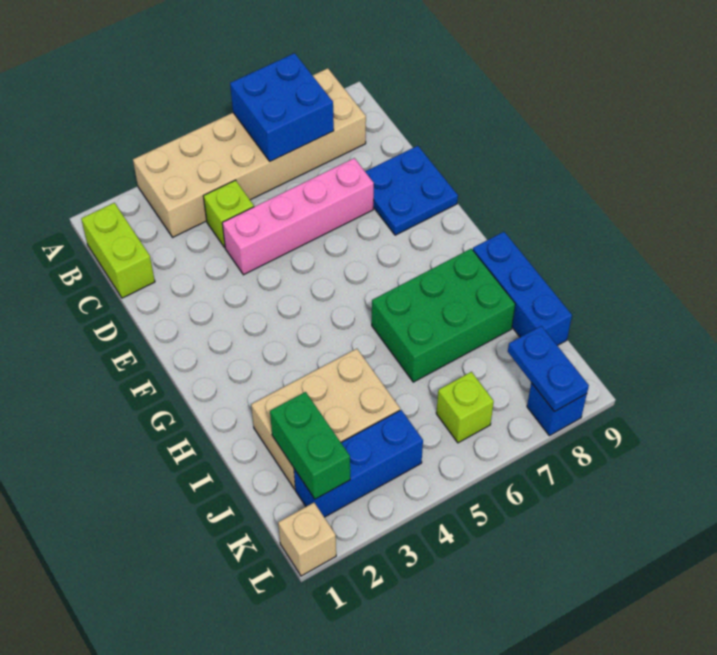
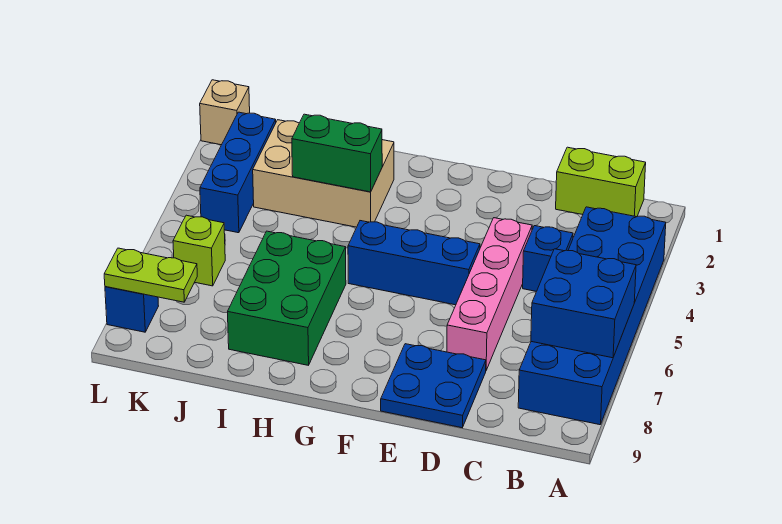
tan 2x6 brick [133,68,366,237] -> blue 2x6 brick [518,207,666,425]
lime 1x1 brick [203,180,254,248] -> blue 1x1 brick [523,226,573,291]
blue 1x3 brick [473,232,572,346] -> blue 1x3 brick moved to [348,221,480,305]
tan 2x3 brick [251,349,400,489] -> tan 2x3 brick turned to [253,120,394,227]
green 1x2 brick [270,392,350,499] -> green 1x2 brick moved to [292,114,382,192]
blue 1x2 plate [508,326,589,412] -> lime 1x2 plate [104,248,197,302]

